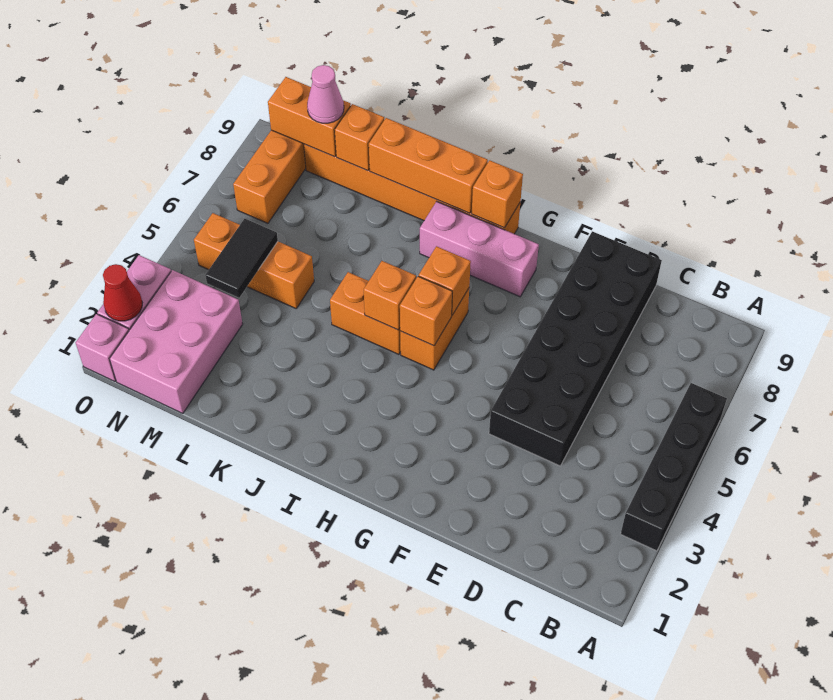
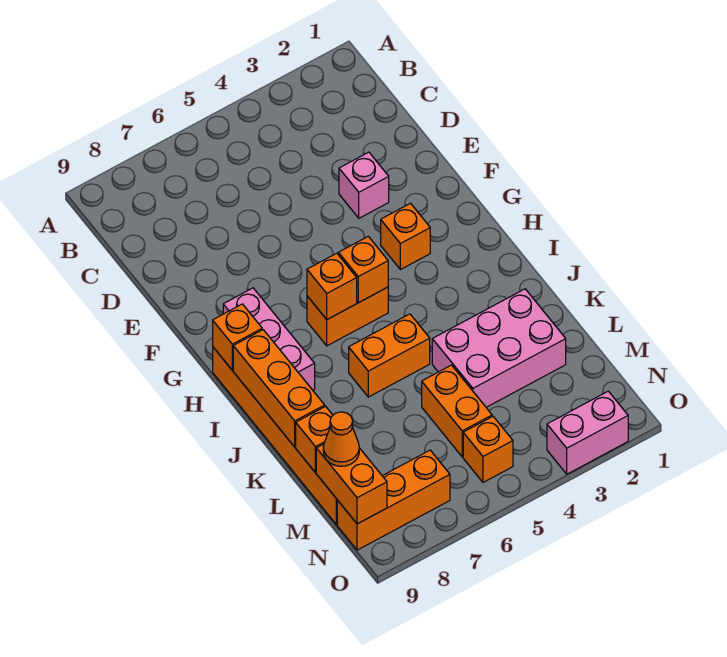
black 1x4 brick [621,383,727,551] -> none
black 2x6 brick [489,231,662,466] -> none
orange 1x2 brick [330,272,401,354] -> orange 1x2 brick turned to [349,314,430,397]
orange 1x1 brick [364,261,416,330] -> orange 1x1 brick moved to [381,203,430,270]
pink 2x3 brick [110,270,243,413] -> pink 2x3 brick moved to [432,289,566,407]
black 1x2 tile [205,219,278,297] -> none
pink 1x1 cone [307,65,344,123] -> orange 1x1 cone [323,412,359,466]
pink 1x1 brick [75,314,129,381] -> pink 1x1 brick moved to [339,152,389,218]
red 1x1 cone [103,264,142,321] -> none

